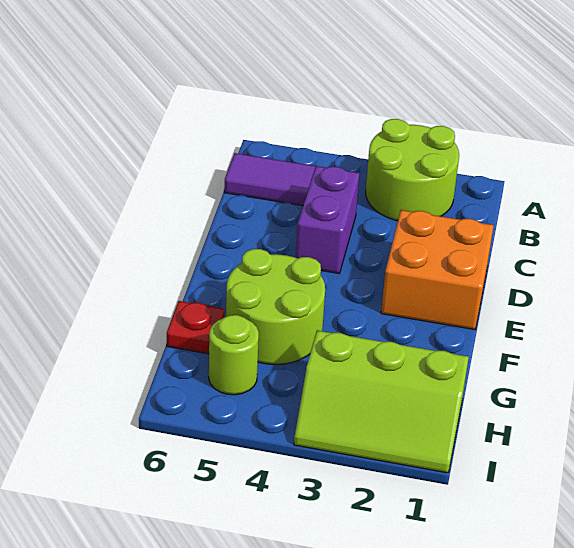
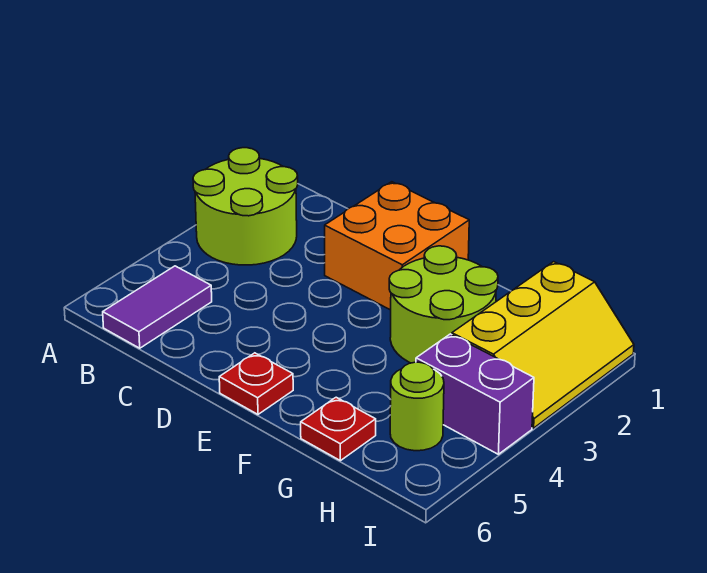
purple 1x2 brick [296,166,360,273] -> purple 1x2 brick moved to [416,334,534,454]
none -> red 1x1 plate [219,353,293,414]
lime 2x2 round brick [226,249,325,364] -> lime 2x2 round brick moved to [389,246,498,363]
lime 2x3 slope [294,330,469,473] -> yellow 2x3 slope [452,262,634,428]

